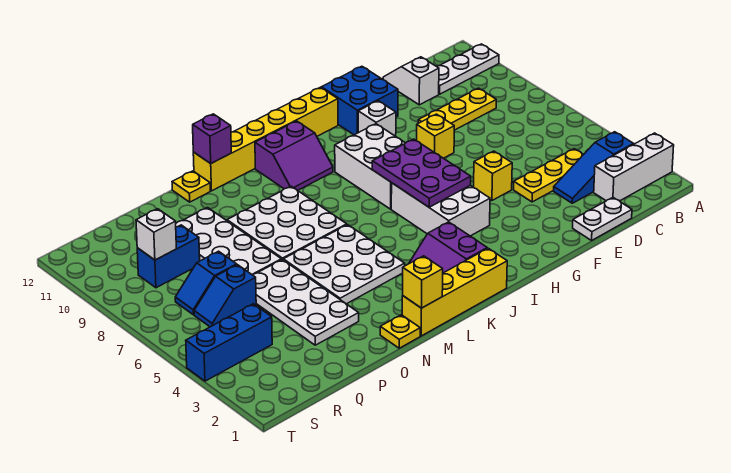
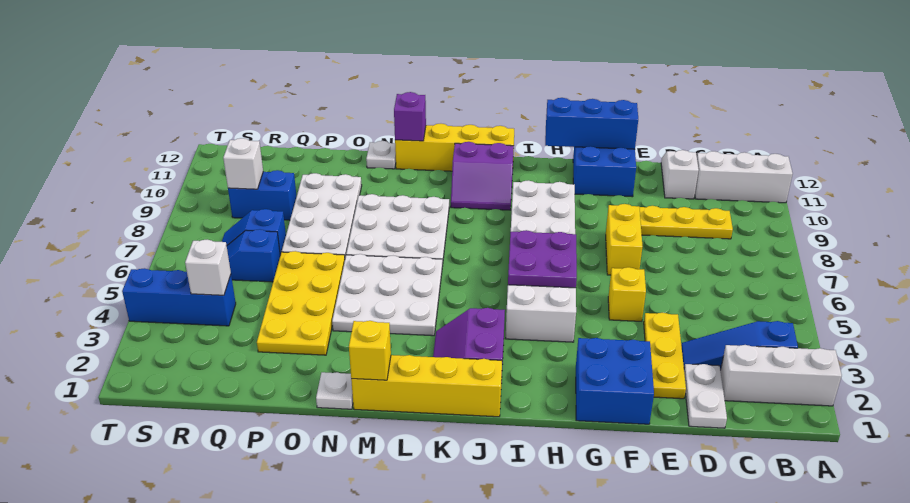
white 1x3 plate [437,44,499,94] -> white 1x3 brick [695,151,793,203]
yellow 1x3 plate [514,149,584,202] -> yellow 1x3 plate turned to [644,313,686,399]
white 1x2 plate [573,198,632,240] -> white 1x2 plate turned to [684,364,727,428]
none -> blue 2x2 brick [576,338,654,424]
yellow 1x1 brick [417,114,454,158] -> yellow 1x2 brick [606,204,643,275]
none -> blue 1x3 brick [545,98,638,149]
white 1x1 brick [358,101,396,136] -> white 1x1 brick moved to [185,240,231,295]
purple 2x3 plate [372,139,471,207] -> purple 2x2 plate [508,230,577,288]
yellow 1x6 brick [193,87,338,191] -> yellow 1x4 brick [395,124,514,171]
yellow 1x1 plate [380,315,420,348] -> white 1x1 plate [316,372,353,409]
yellow 1x1 plate [172,171,210,202] -> white 1x1 plate [366,141,396,169]
white 2x4 plate [253,260,359,345] -> yellow 2x4 plate [257,251,345,355]

